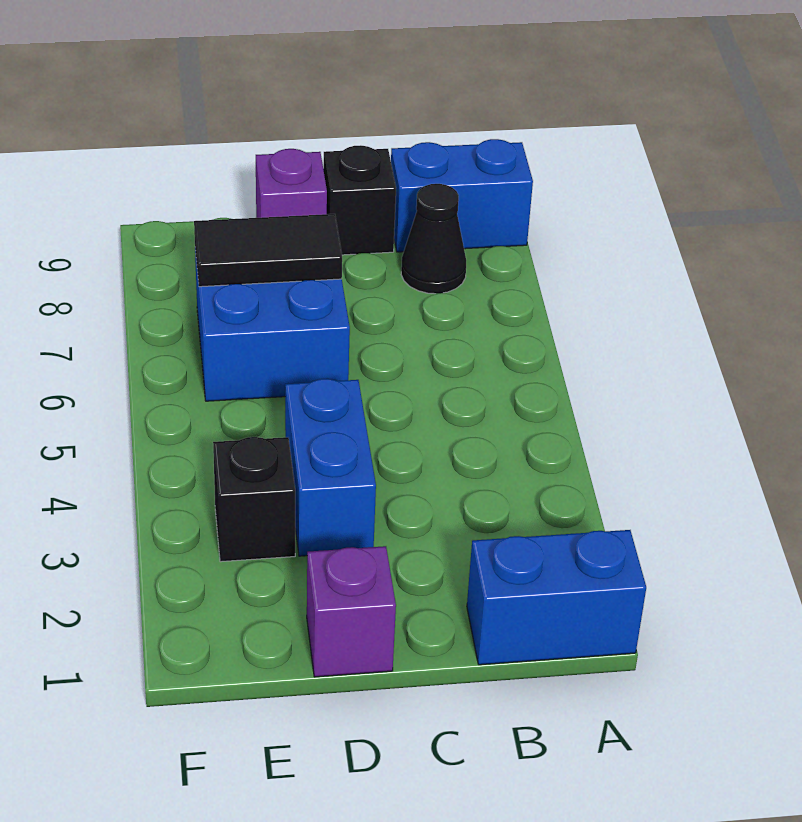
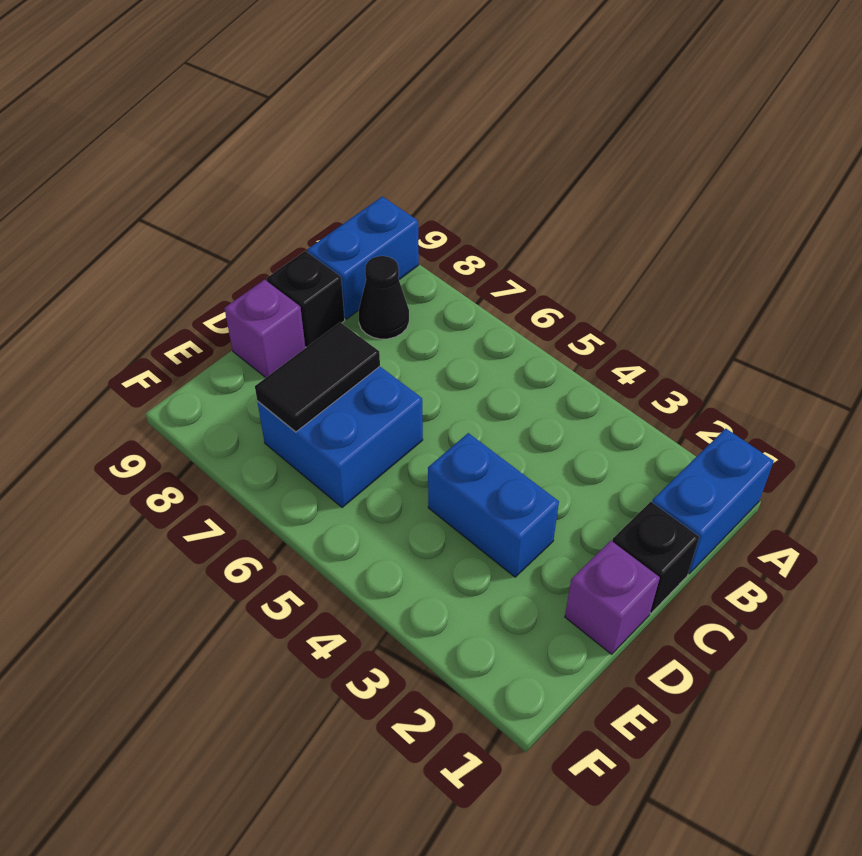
black 1x1 brick [213,437,295,562] -> black 1x1 brick moved to [612,502,699,613]

